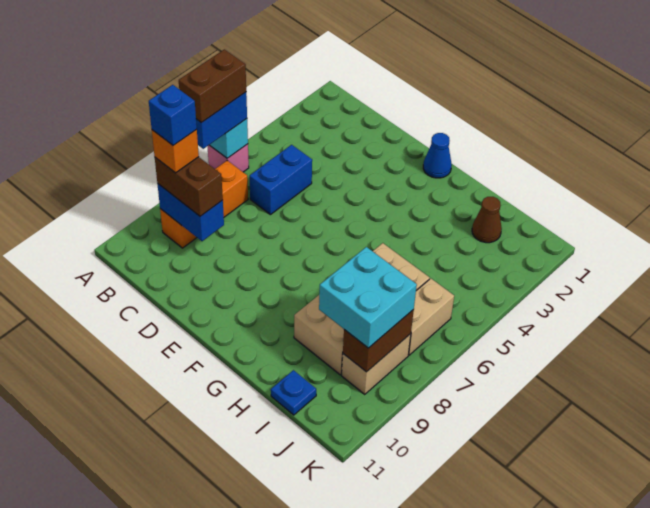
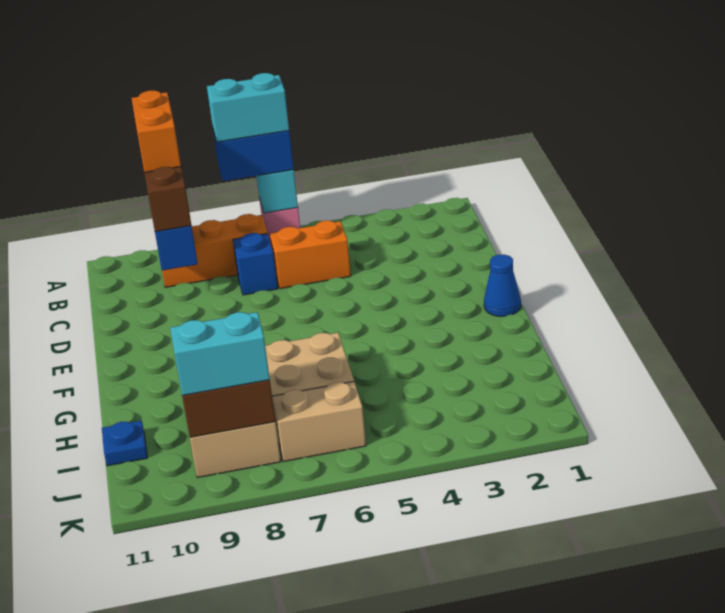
brown 1x2 brick [179,49,246,123] -> cyan 1x2 brick [207,73,289,142]
orange 1x1 brick [152,130,199,173] -> orange 1x2 brick [132,90,181,173]
blue 1x1 brick [149,85,197,145] -> blue 1x1 brick moved to [233,233,278,295]
blue 1x2 brick [250,145,312,215] -> orange 1x2 brick [270,221,351,289]
brown 1x1 cone [472,197,502,243] -> none
cyan 2x2 brick [319,247,417,348] -> cyan 1x2 brick [170,312,270,396]

